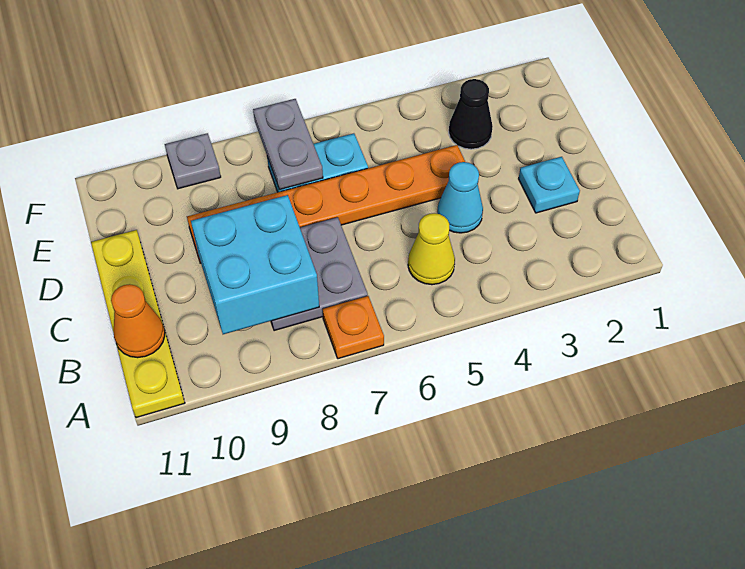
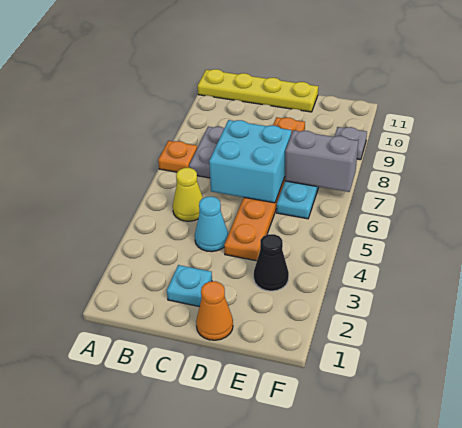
cyan 2x2 brick [191,195,319,334] -> cyan 2x2 brick moved to [209,120,292,203]
orange 1x1 cone [111,284,165,358] -> orange 1x1 cone moved to [196,281,233,340]
grey 1x2 plate [253,99,323,190] -> grey 1x2 brick [285,130,358,192]

